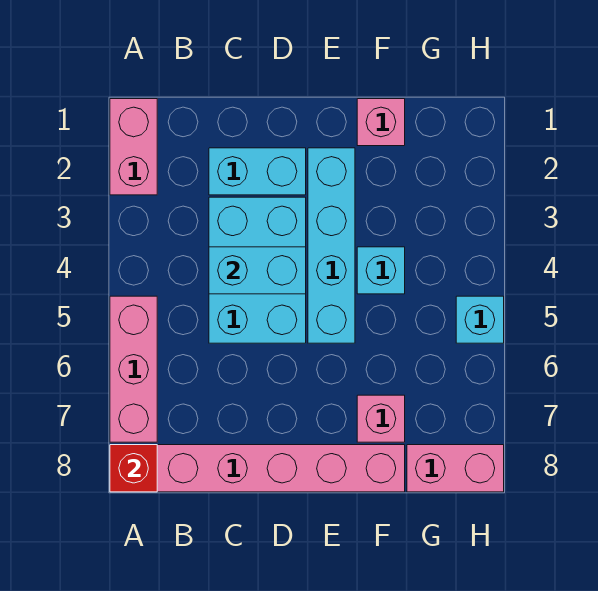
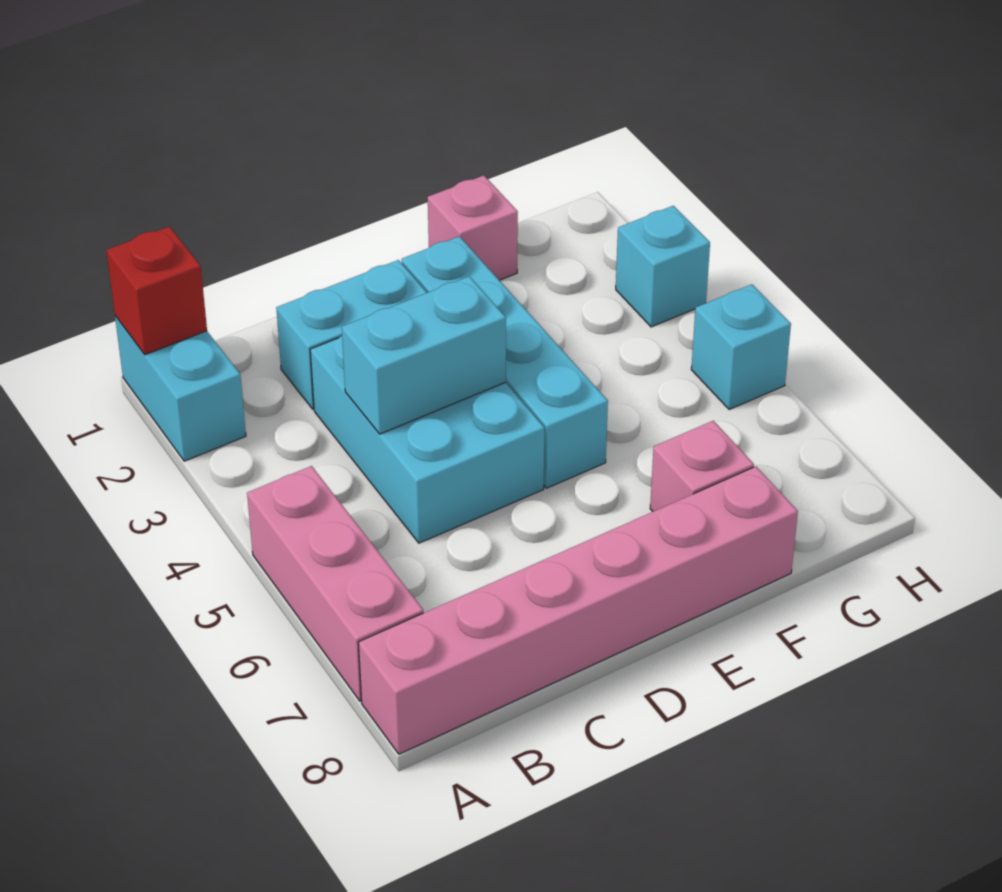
pink 1x2 brick [110,99,157,195] -> cyan 1x2 brick [115,316,246,461]
red 1x1 brick [110,445,157,492] -> red 1x1 brick moved to [106,226,207,355]
cyan 1x1 brick [357,247,405,294] -> cyan 1x1 brick moved to [616,206,710,327]
pink 1x2 brick [407,445,504,492] -> none

